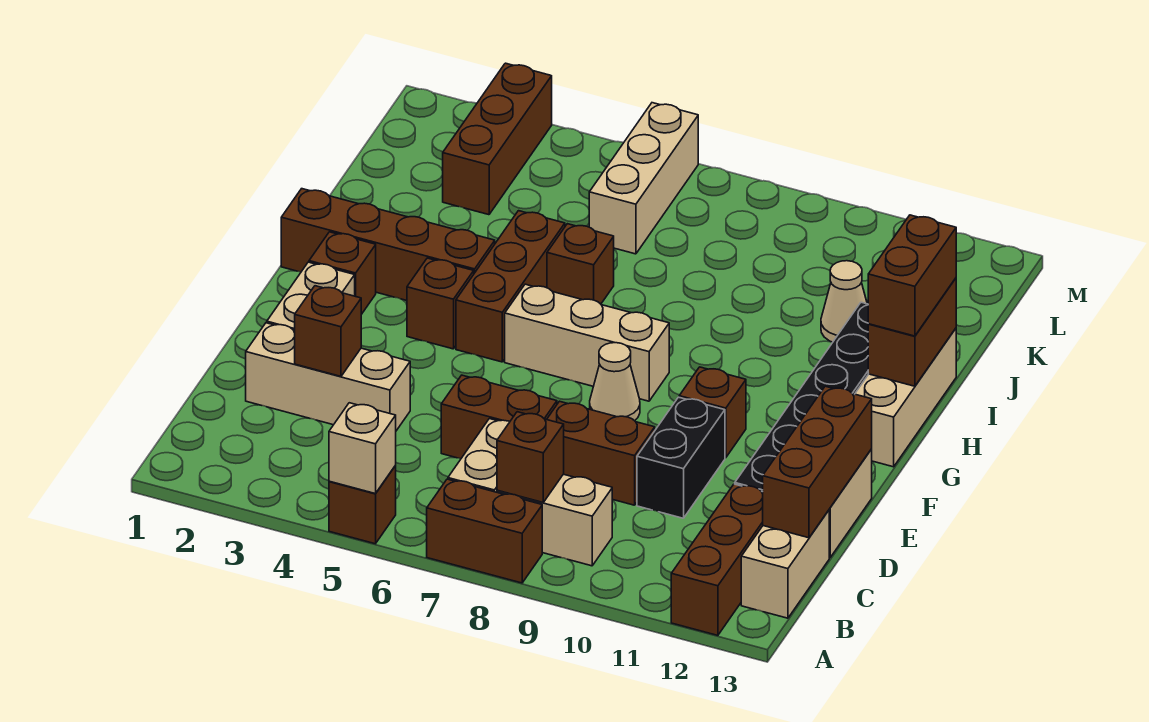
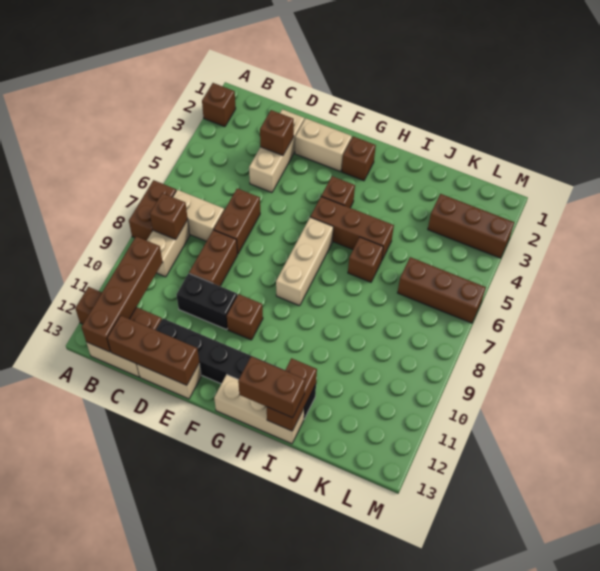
brown 1x1 brick [329,466,396,544] -> brown 1x1 brick moved to [202,83,236,127]
tan 1x1 brick [329,403,396,494] -> none
tan 1x1 cone [590,343,640,421] -> none
brown 1x4 brick [281,189,495,300] -> brown 1x4 brick moved to [82,236,163,352]
brown 1x2 brick [868,278,956,386] -> brown 1x2 brick turned to [267,358,317,431]
tan 1x1 cone [821,261,867,342] -> none
tan 1x3 brick [589,103,698,254] -> brown 1x3 brick [398,257,486,323]

